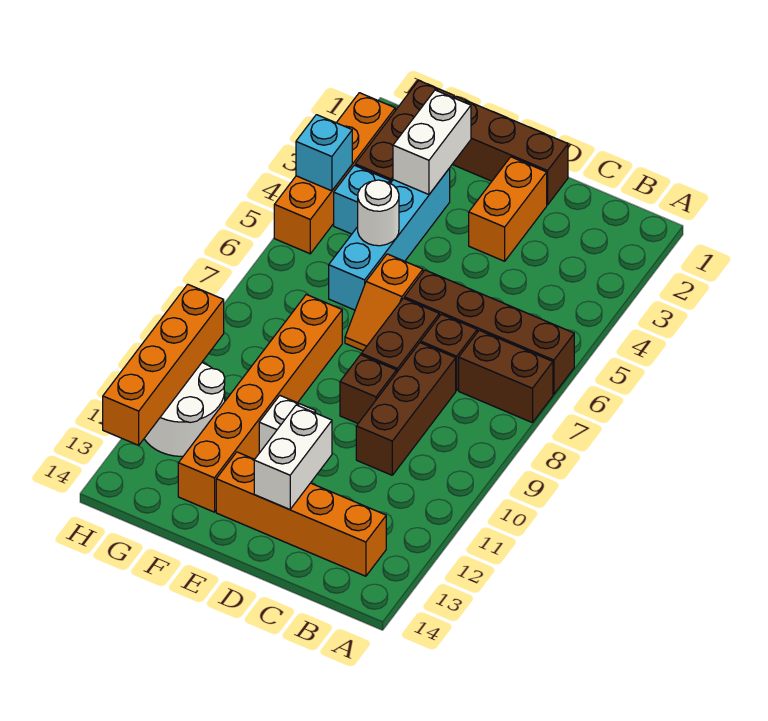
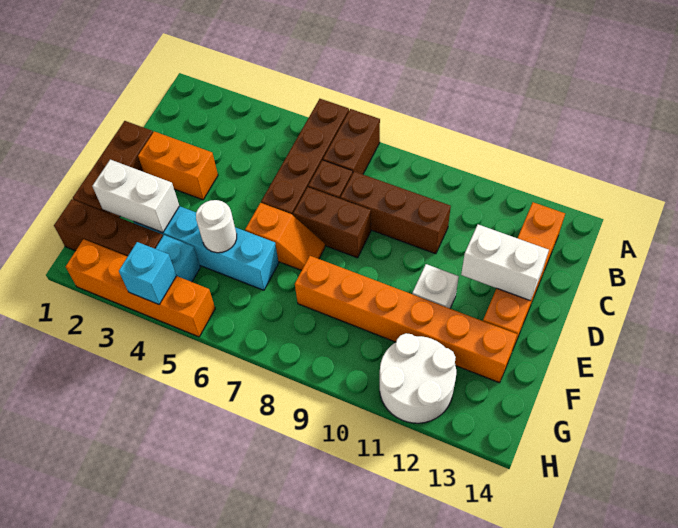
brown 1x1 brick [340,355,396,423] -> none
orange 1x4 brick [103,284,224,445] -> none

